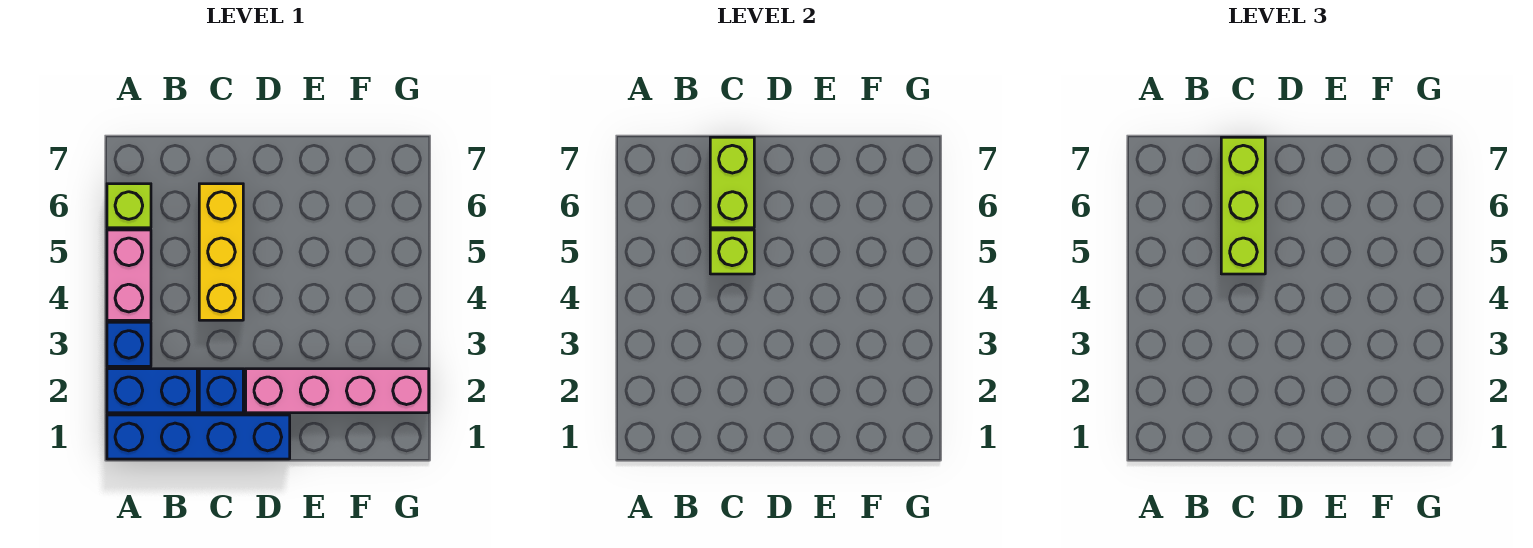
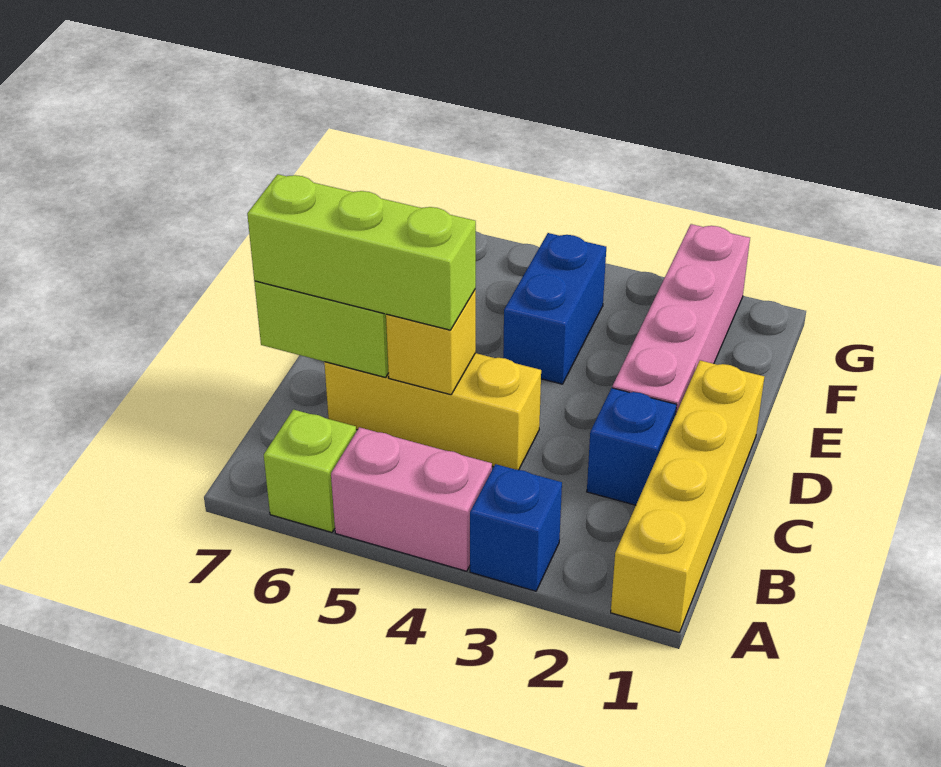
blue 1x4 brick [107,415,290,459] -> yellow 1x4 brick [611,360,764,633]
blue 1x2 brick [107,369,197,413] -> blue 1x2 brick moved to [503,233,606,384]
lime 1x1 brick [710,230,754,274] -> yellow 1x1 brick [386,289,476,395]

